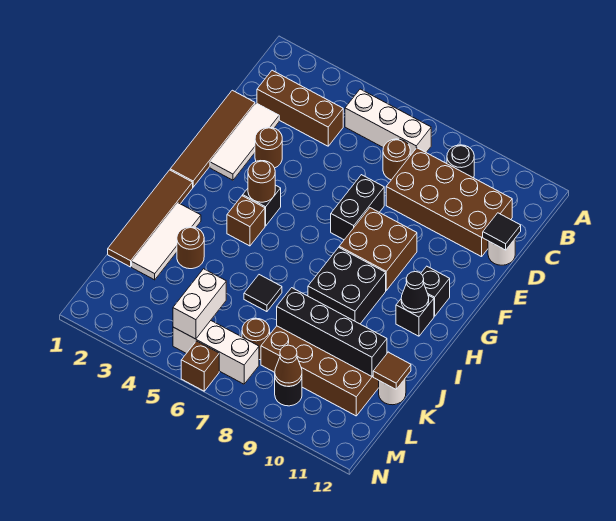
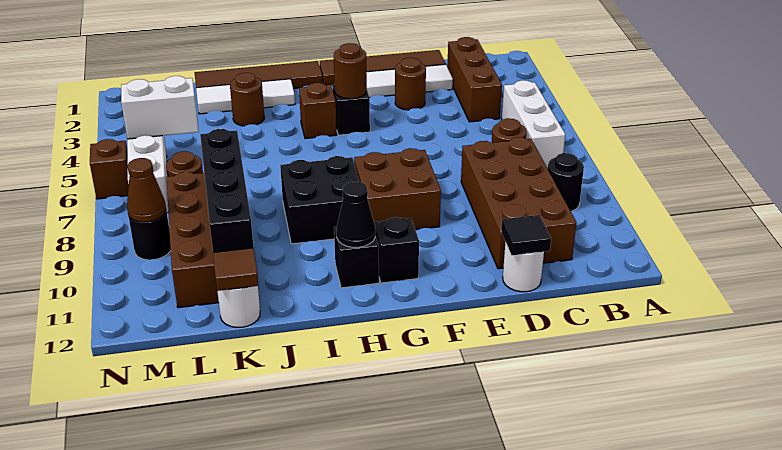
black 1x2 brick [331,175,384,240] -> none
black 1x1 tile [244,275,282,312] -> none

